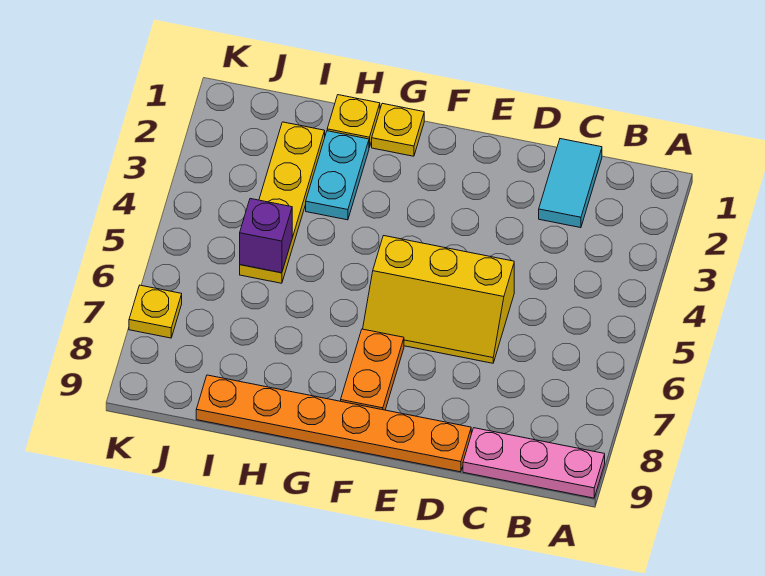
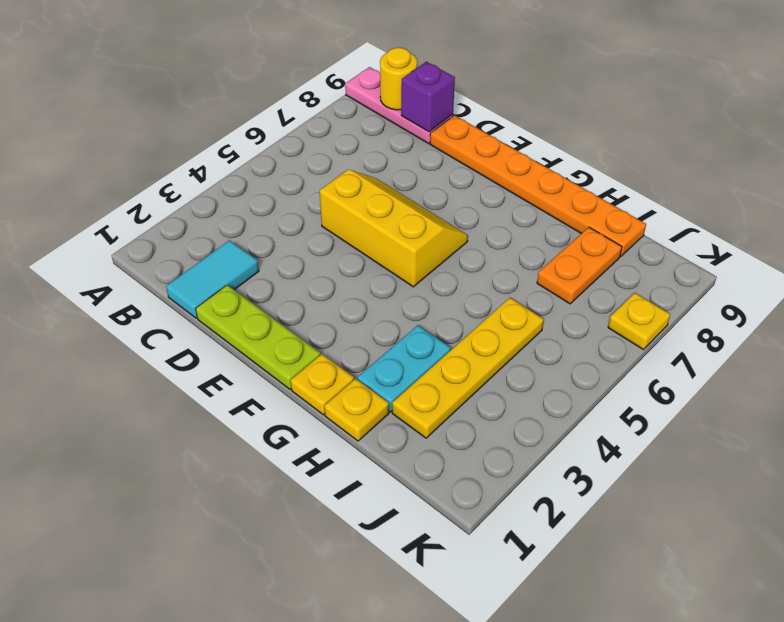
none -> yellow 1x1 round brick [380,48,417,110]
none -> lime 1x3 plate [196,285,320,389]
orange 1x2 plate [341,329,404,410] -> orange 1x2 plate moved to [537,227,622,304]
purple 1x1 brick [240,199,292,273] -> purple 1x1 brick moved to [401,62,455,132]

